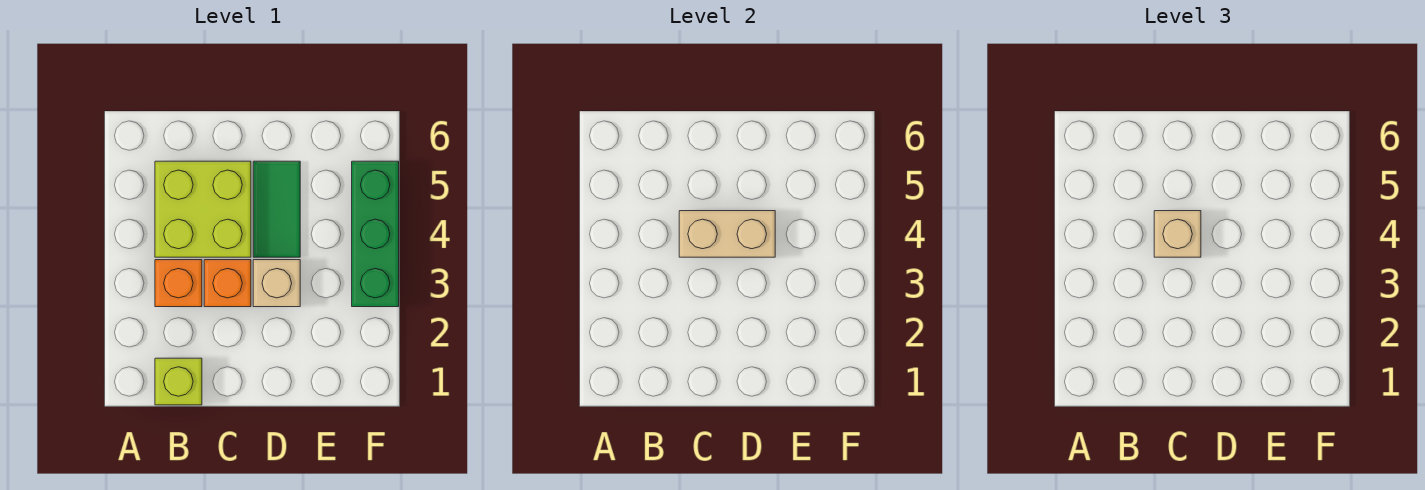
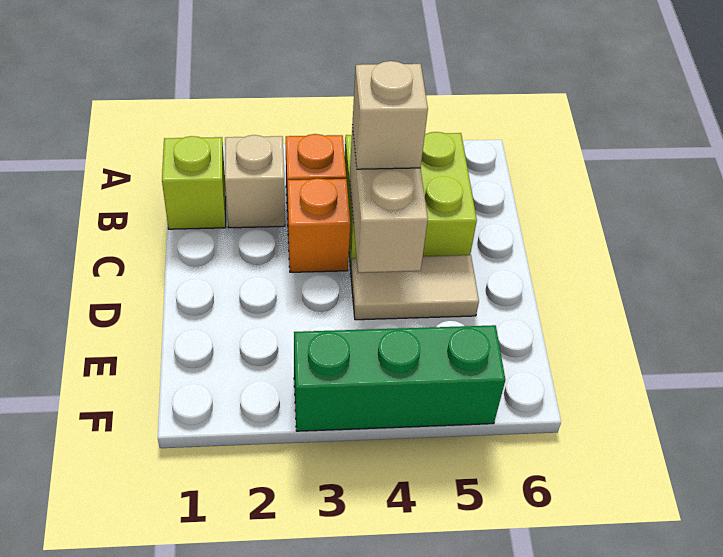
tan 1x1 brick [253,260,300,307] -> tan 1x1 brick moved to [225,135,285,228]
green 1x2 tile [253,161,300,257] -> tan 1x2 tile [351,255,479,320]

